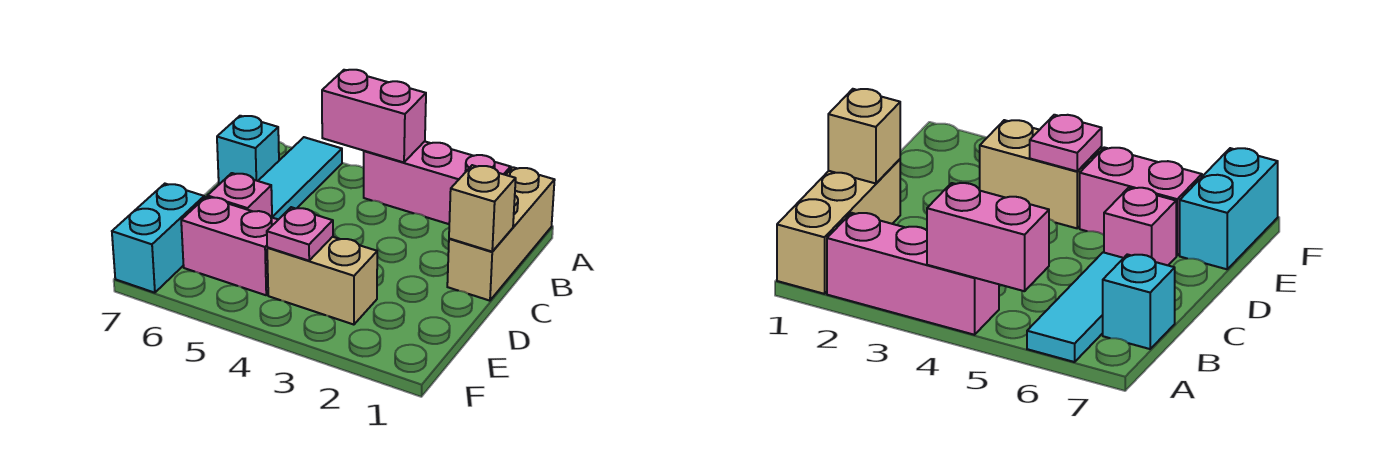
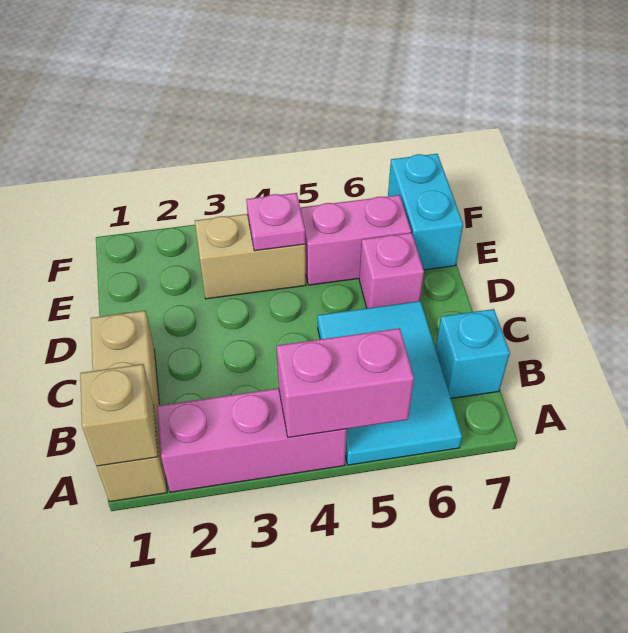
cyan 1x3 tile [258,137,342,220] -> cyan 2x3 tile [318,301,462,465]
tan 1x1 brick [449,165,516,252] -> tan 1x1 brick moved to [80,364,158,466]

